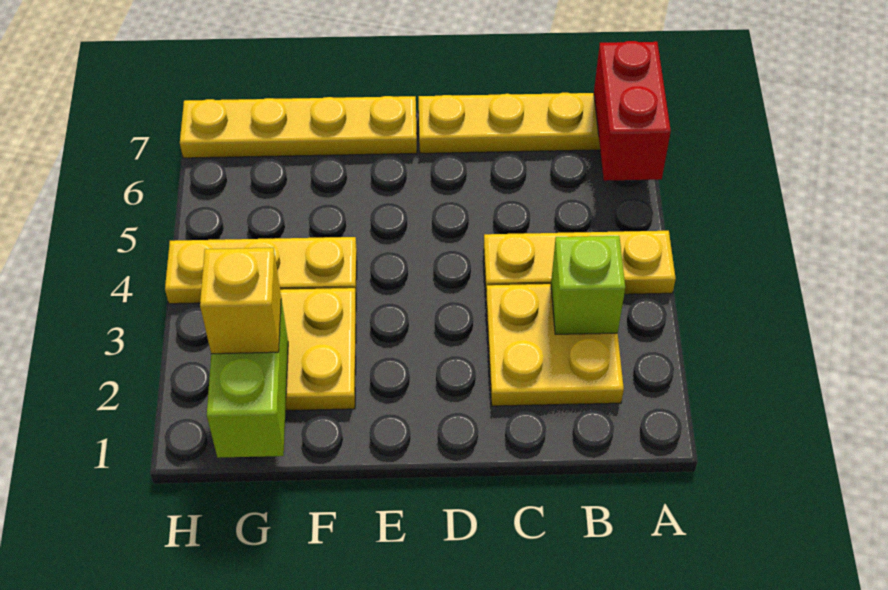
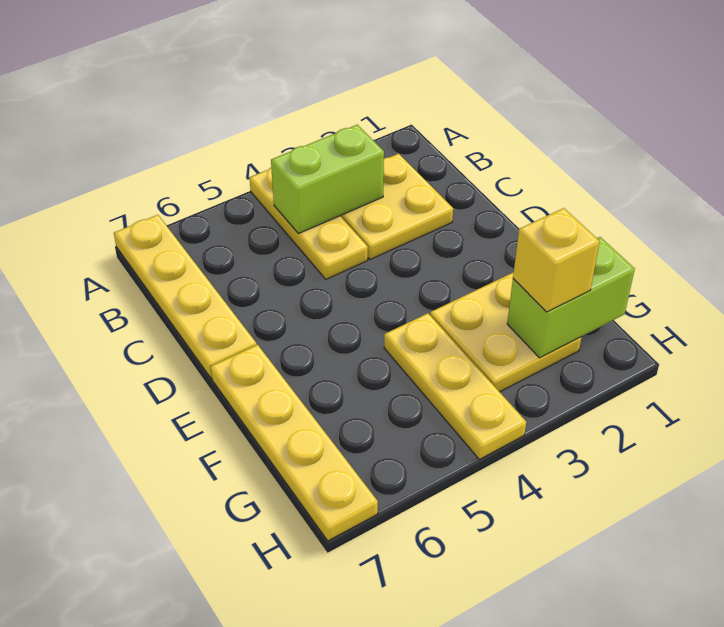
red 1x2 brick [594,41,671,181] -> none
lime 1x1 brick [551,236,625,334] -> lime 1x2 brick [271,125,384,234]

